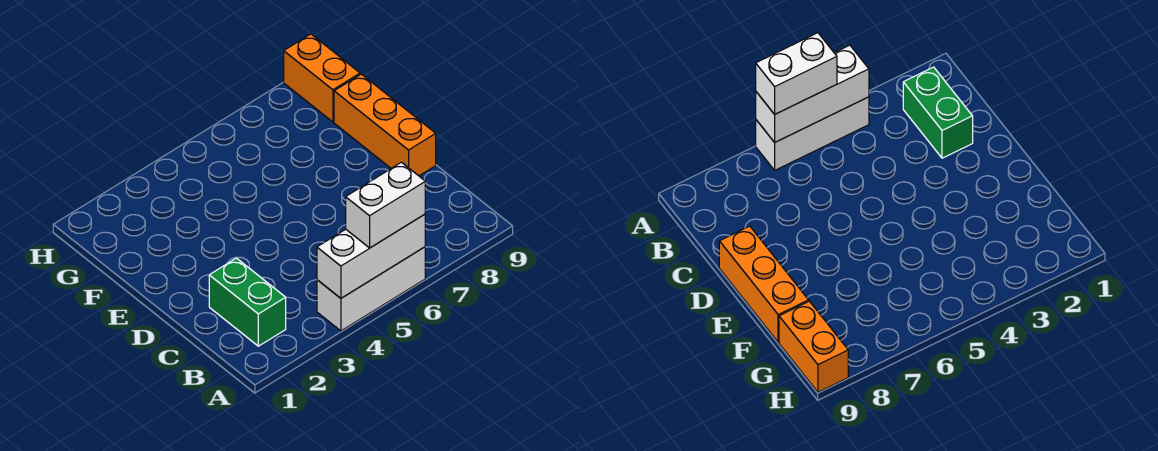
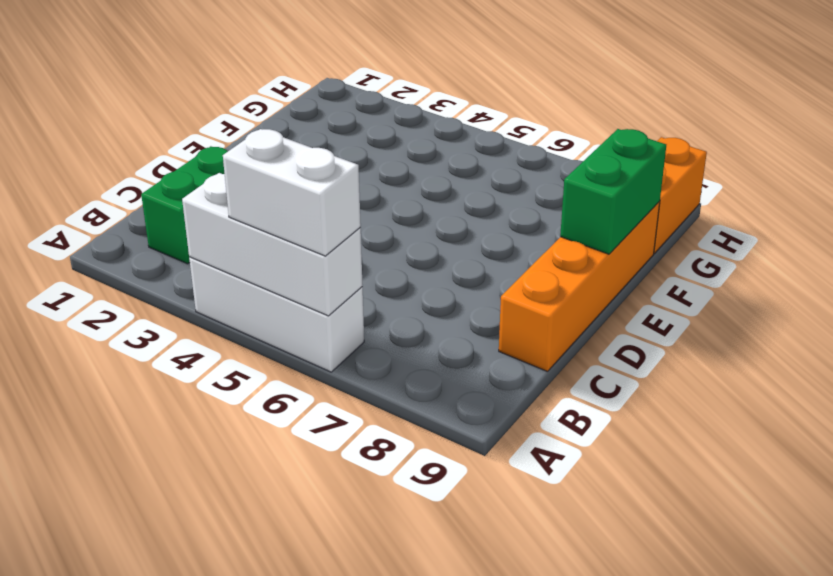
orange 1x3 brick [334,74,436,176] -> orange 1x4 brick [499,202,660,372]
none -> green 1x2 brick [560,129,666,254]

